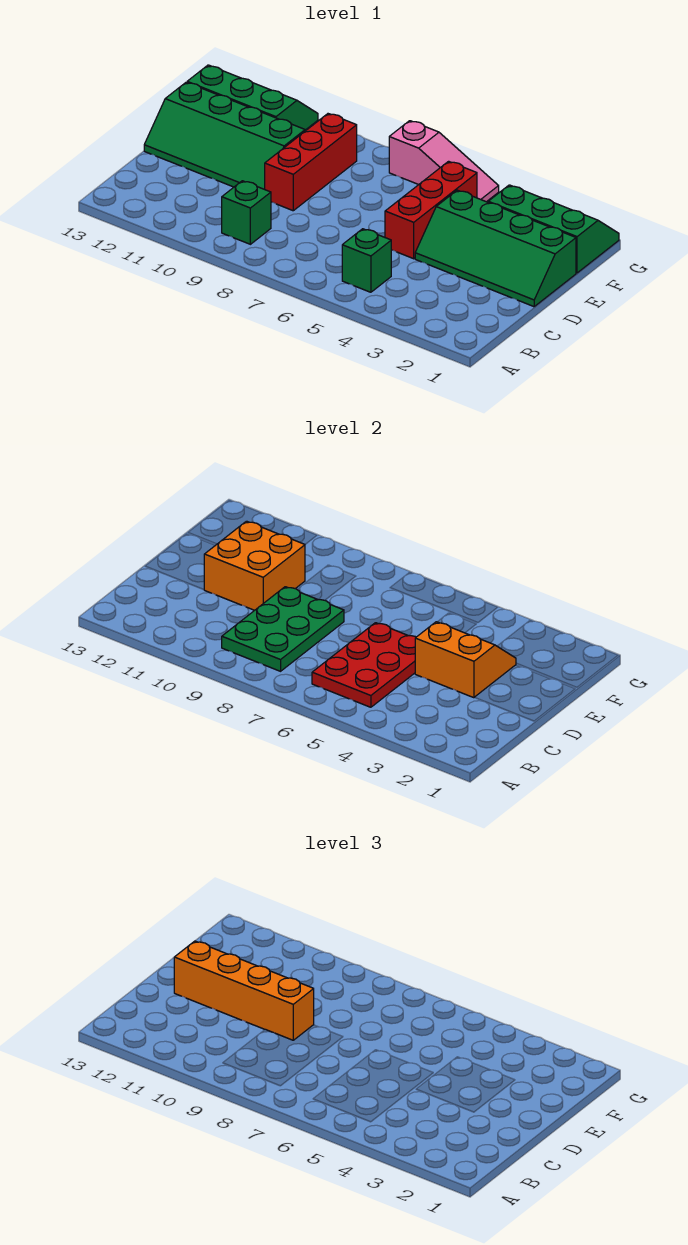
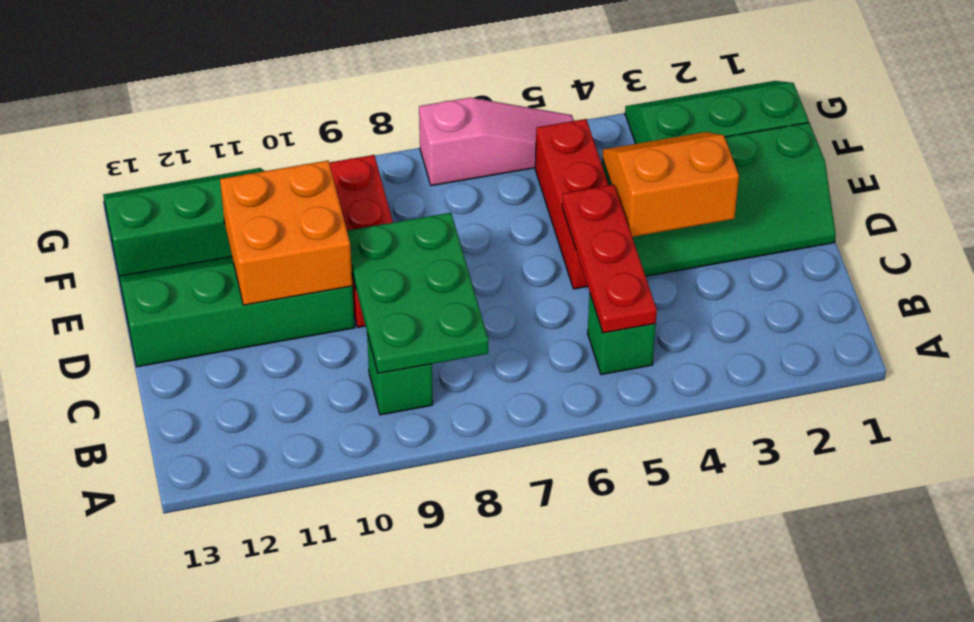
red 2x3 plate [312,623,416,707] -> red 1x3 plate [562,184,657,333]
orange 1x4 brick [174,941,314,1040] -> none
green 2x4 slope [144,82,305,189] -> green 2x4 slope turned to [119,257,355,367]

